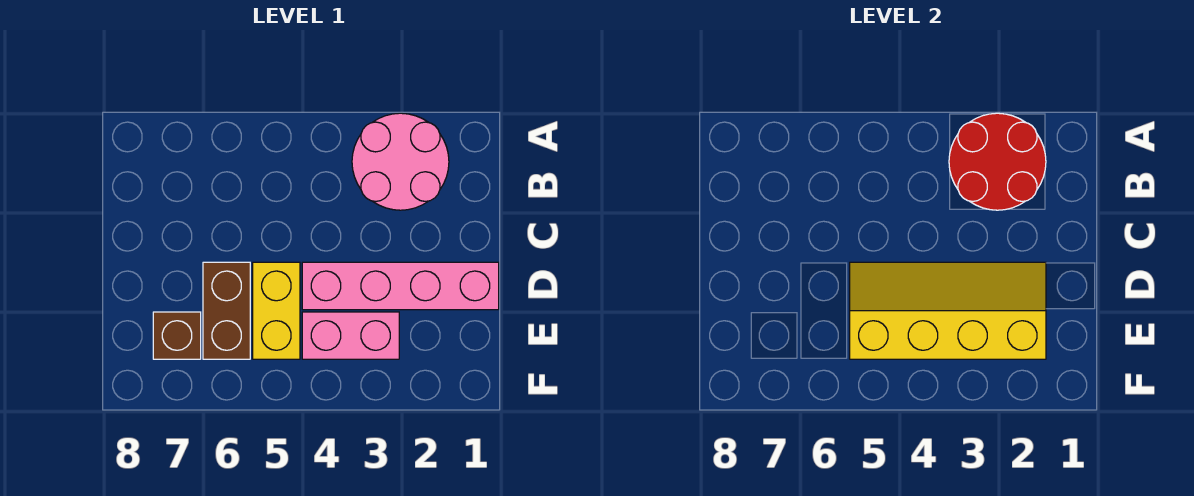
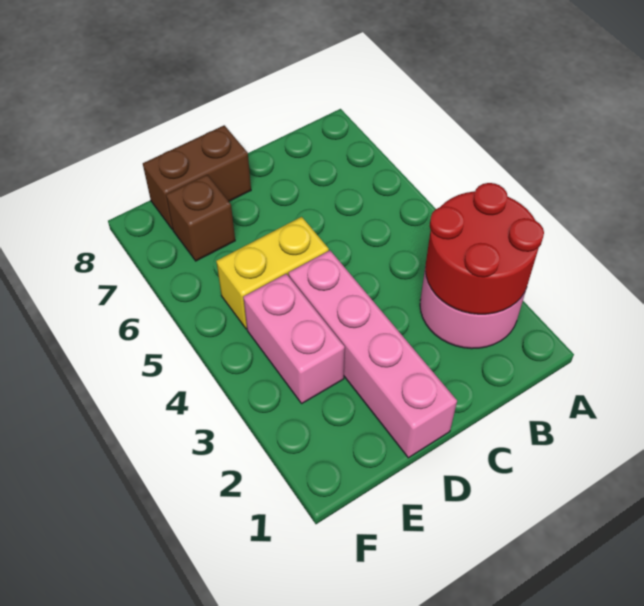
yellow 2x4 slope [850,262,1046,359] -> none
brown 1x2 brick [203,262,250,359] -> brown 1x2 brick moved to [143,125,251,230]

